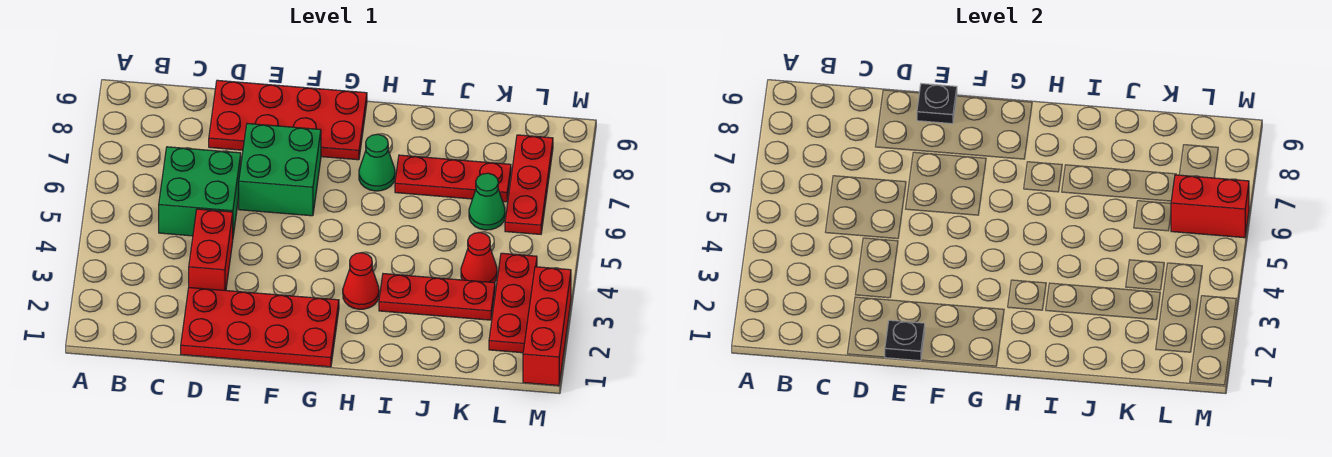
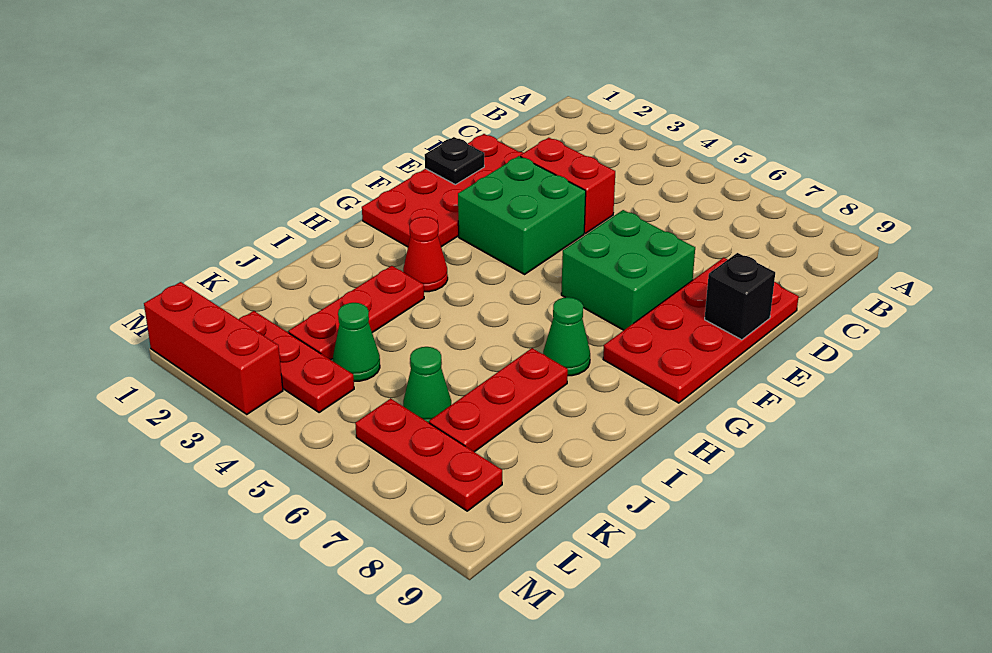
green 2x2 brick [159,147,241,236] -> green 2x2 brick moved to [458,156,586,274]
black 1x1 plate [917,84,957,124] -> black 1x1 brick [705,253,775,340]
red 1x1 cone [461,233,497,283] -> green 1x1 cone [333,303,380,381]
red 1x2 brick [1171,175,1249,238] -> none

